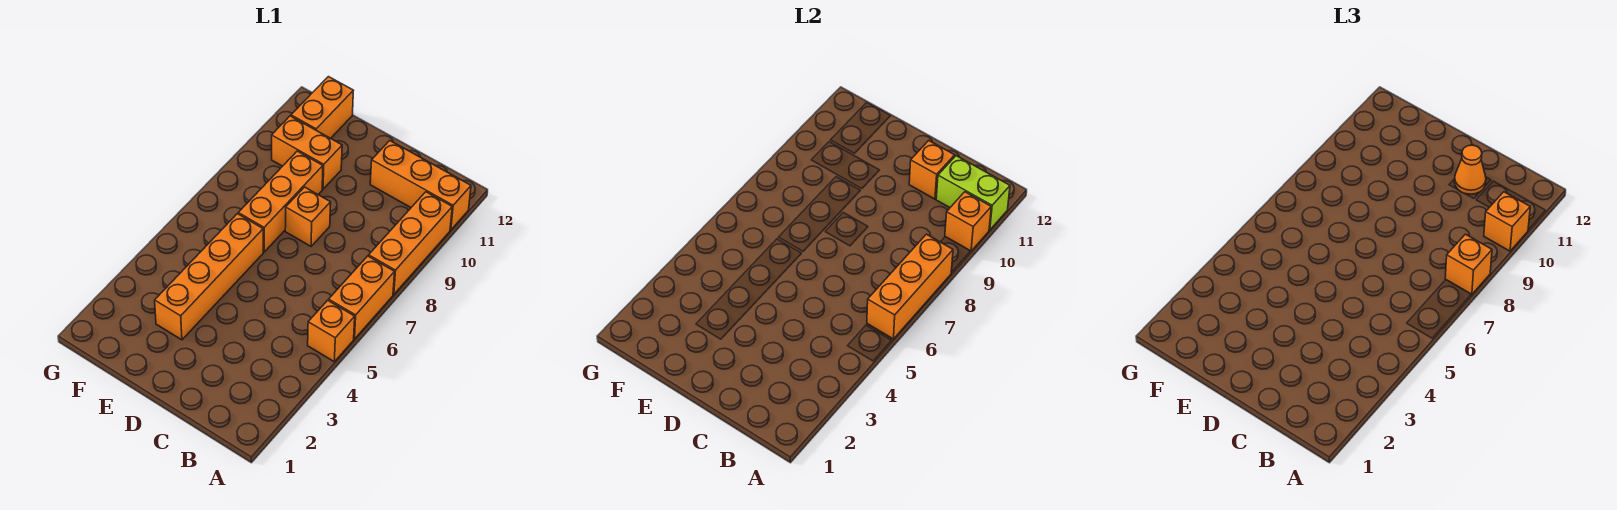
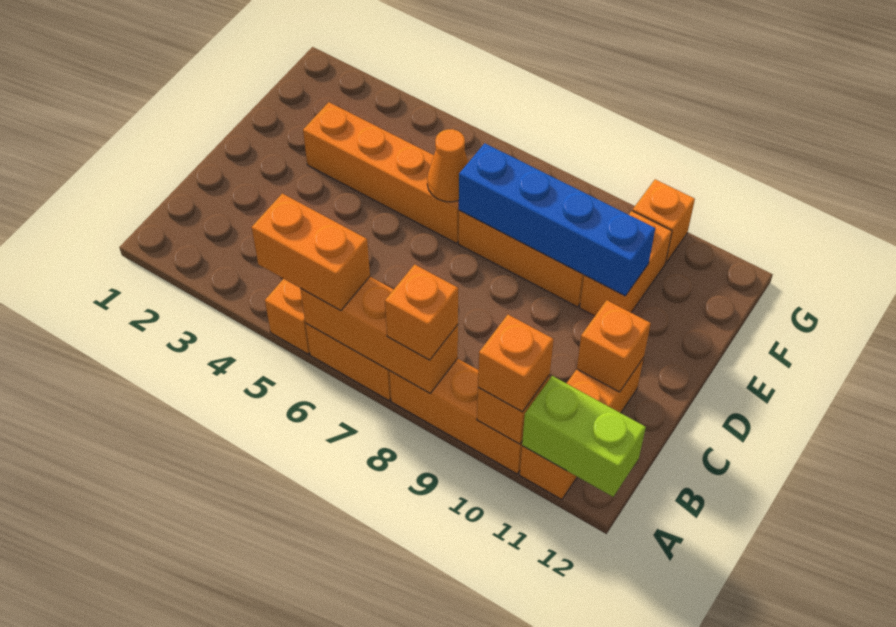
lime 1x2 brick [936,156,1010,230] -> lime 1x2 brick turned to [522,376,646,497]
orange 1x1 cone [1454,145,1486,194] -> orange 1x1 cone moved to [427,129,468,202]
orange 1x1 brick [285,187,331,246] -> orange 1x1 brick moved to [632,179,695,263]
none -> blue 1x4 brick [459,143,655,296]
orange 1x2 brick [291,77,353,138] -> orange 1x2 brick moved to [252,193,370,311]

